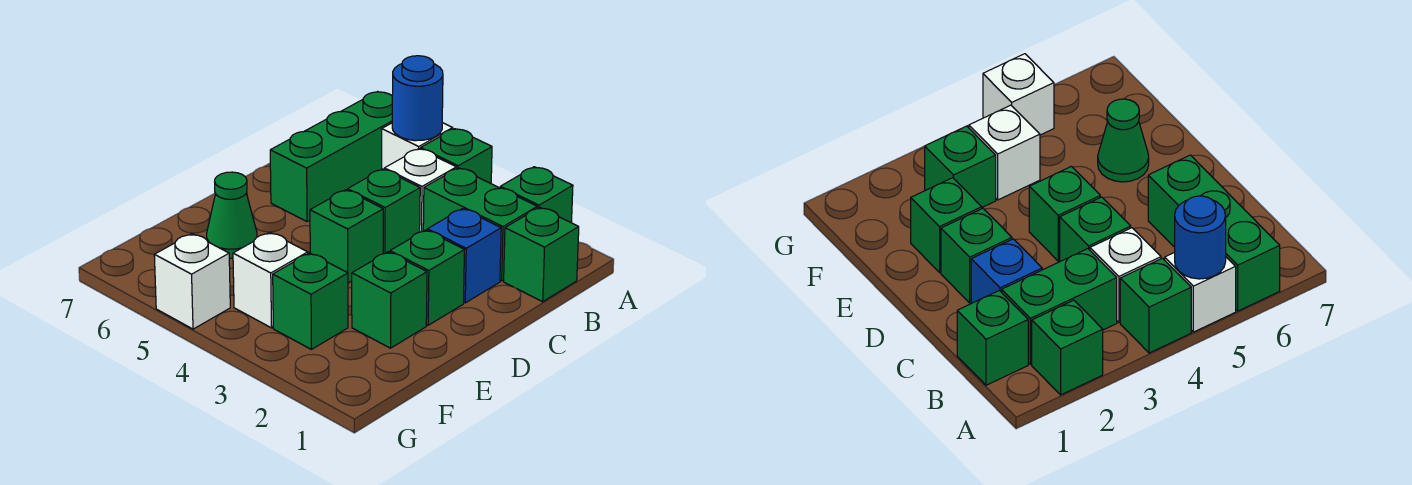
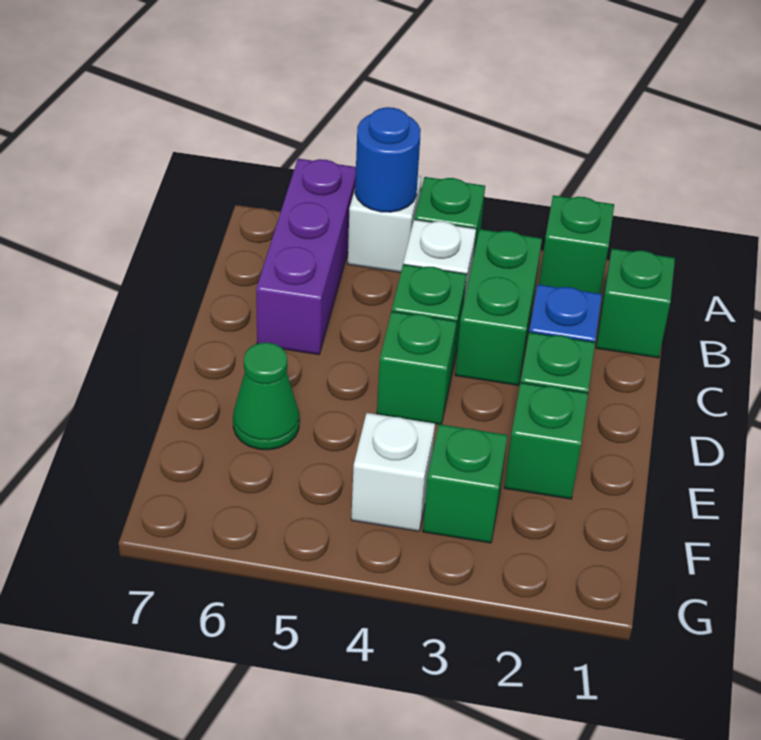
green 1x3 brick [270,92,392,222] -> purple 1x3 brick [256,159,356,355]
green 1x2 brick [423,168,537,281] -> green 1x2 brick turned to [455,229,542,385]
white 1x1 brick [154,234,230,329] -> none

